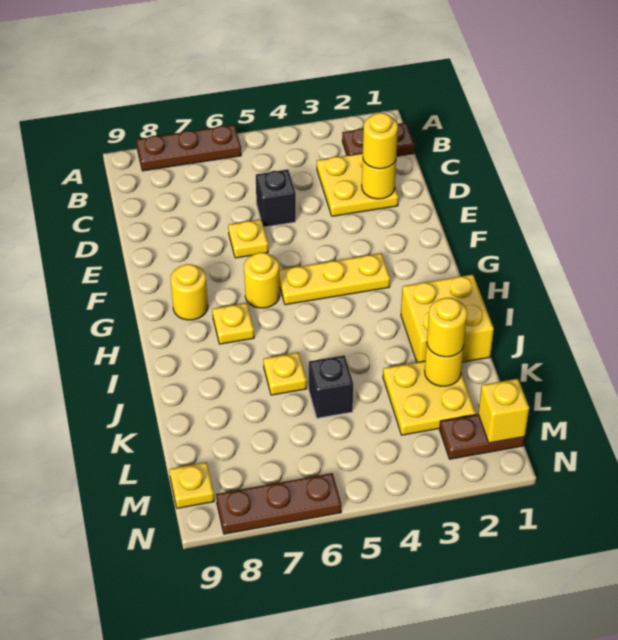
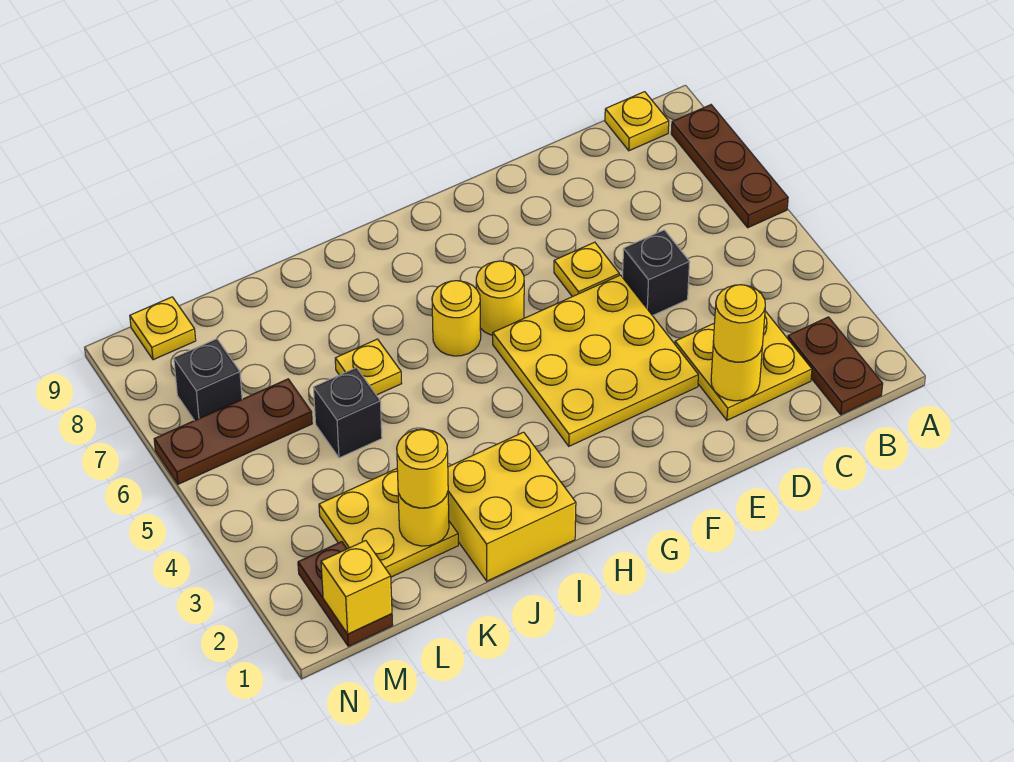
yellow 1x3 plate [279,253,390,305] -> yellow 3x3 plate [493,275,698,446]
yellow 1x1 round brick [171,264,208,320] -> yellow 1x1 round brick moved to [432,281,481,356]
yellow 1x1 plate [212,303,254,344] -> yellow 1x1 plate moved to [605,92,669,151]
none -> black 1x1 brick [174,339,242,421]
brown 1x3 plate [216,473,341,534] -> brown 1x3 plate turned to [154,379,312,484]

